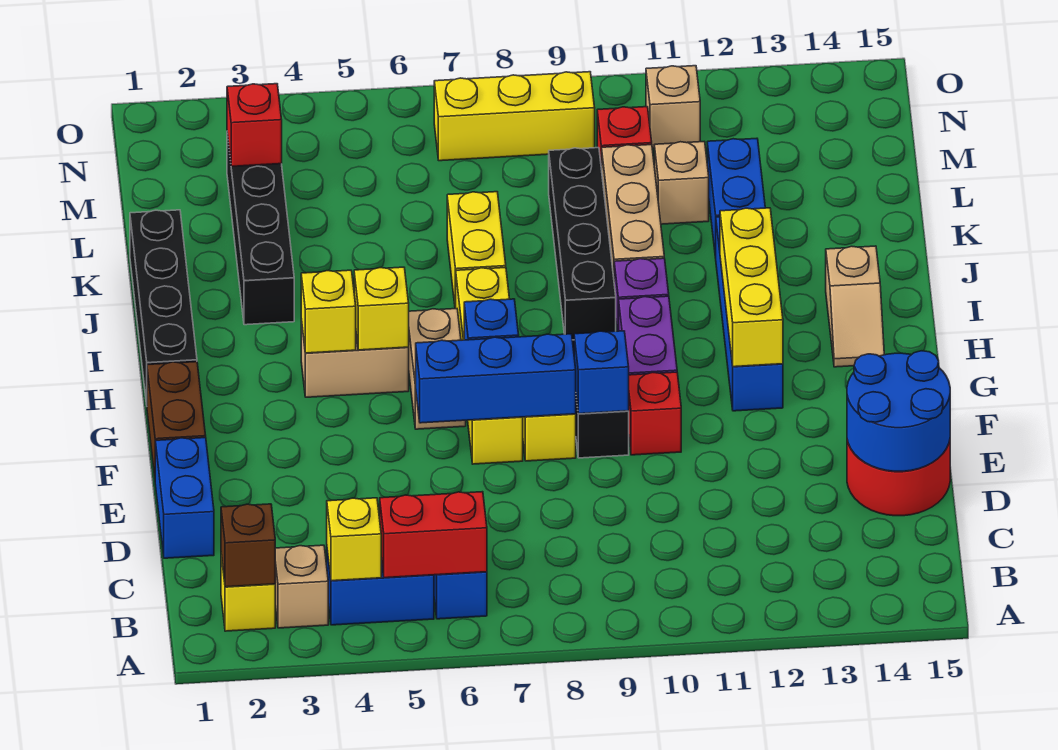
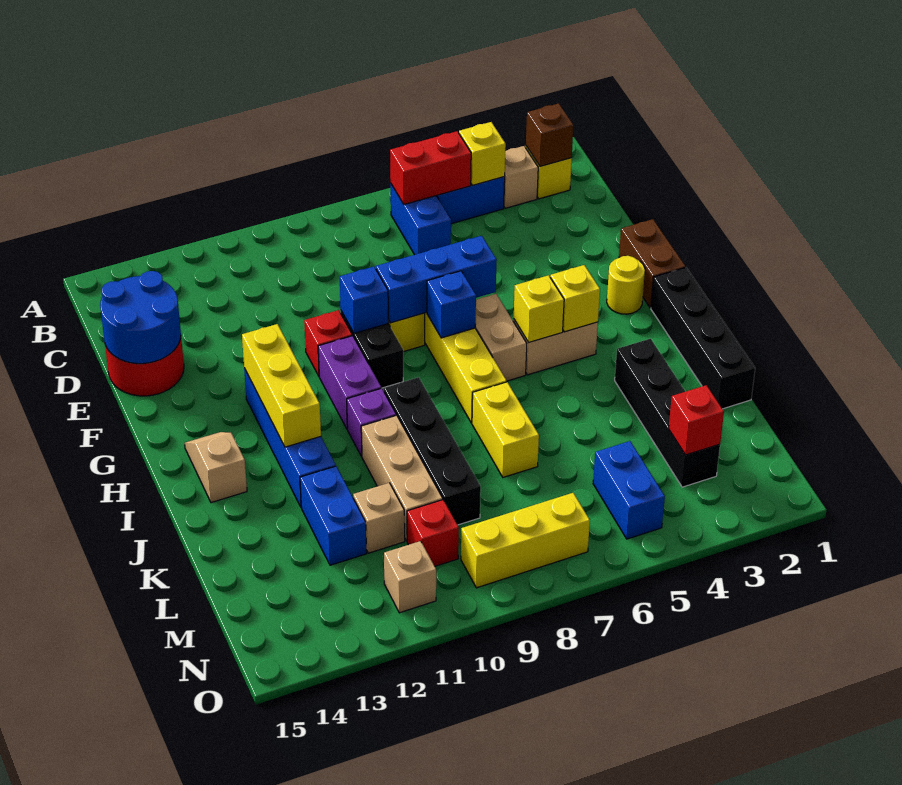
blue 1x2 brick [155,438,214,558] -> blue 1x2 brick moved to [593,441,665,539]
none -> yellow 1x1 round brick [607,256,645,314]

